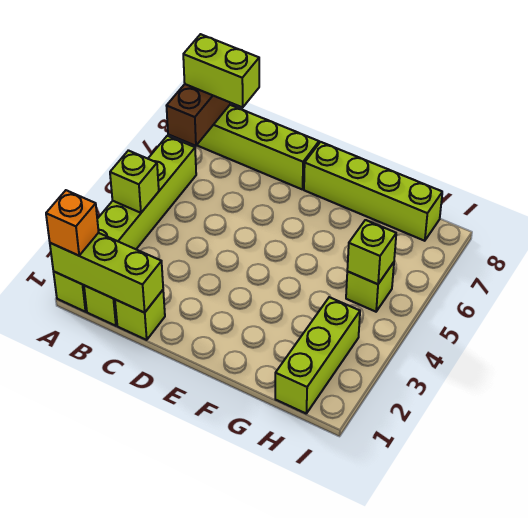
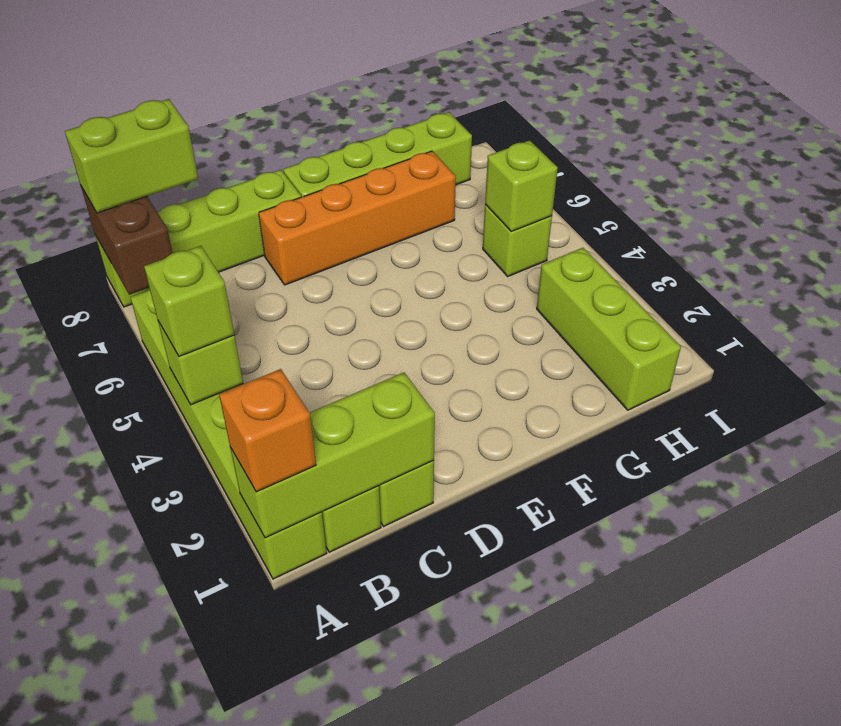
none -> lime 1x1 brick [144,246,234,356]
none -> orange 1x4 brick [259,151,456,285]

